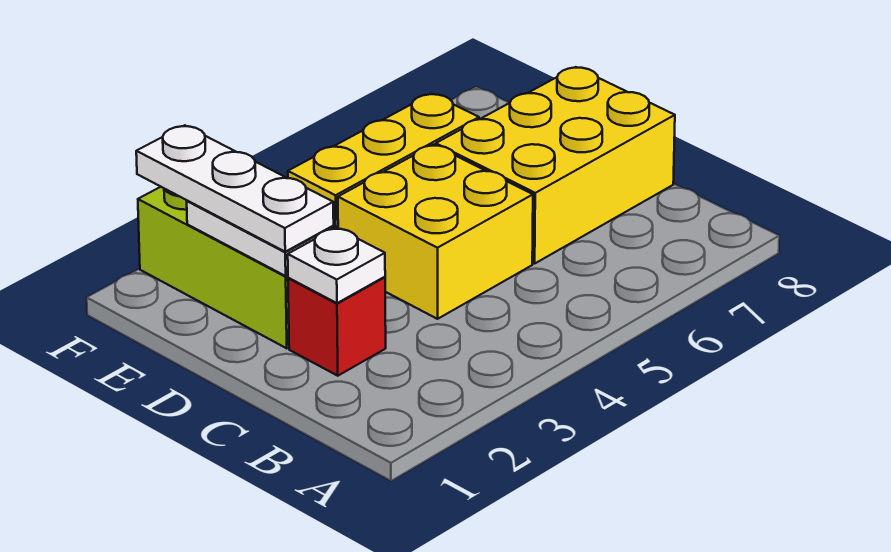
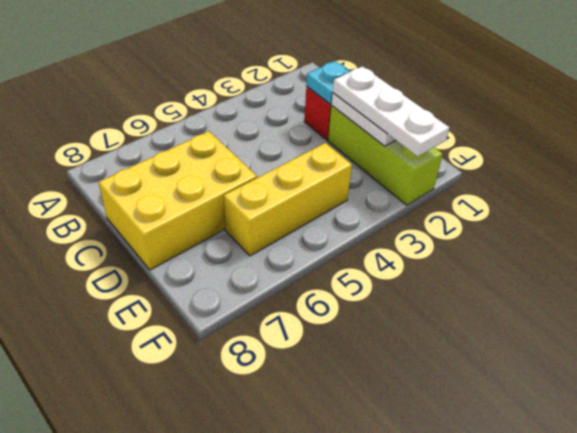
white 1x1 plate [288,228,385,303] -> cyan 1x1 plate [306,61,350,104]
yellow 2x2 brick [338,145,533,319] -> none

